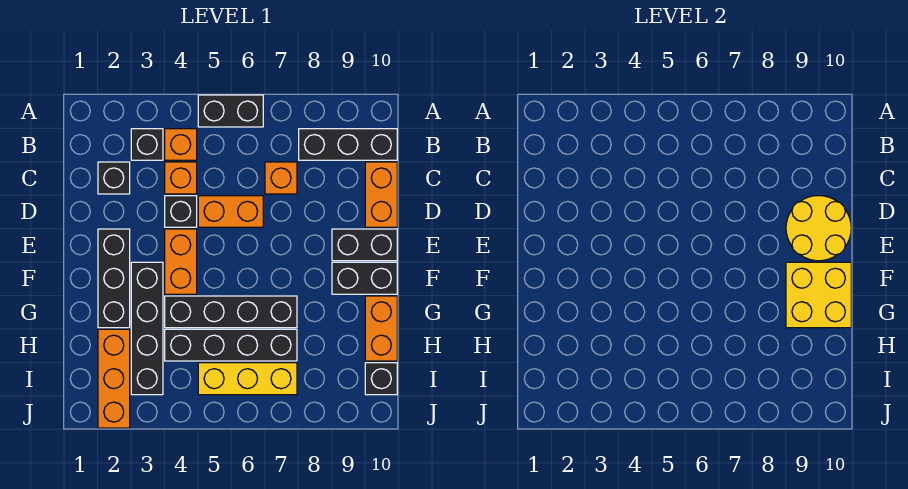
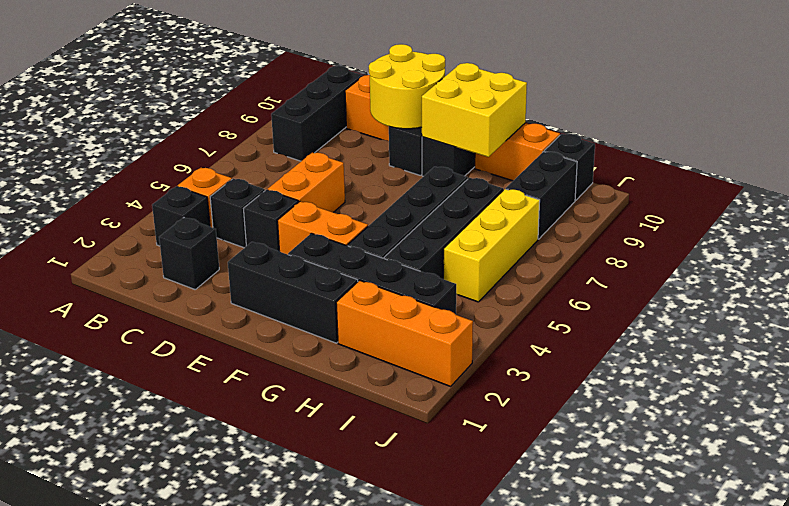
black 1x2 brick [198,95,263,127] -> black 1x2 brick moved to [506,152,577,239]
orange 1x1 brick [165,162,197,194] -> black 1x1 brick [210,179,265,248]
orange 1x1 brick [265,162,297,194] -> none

